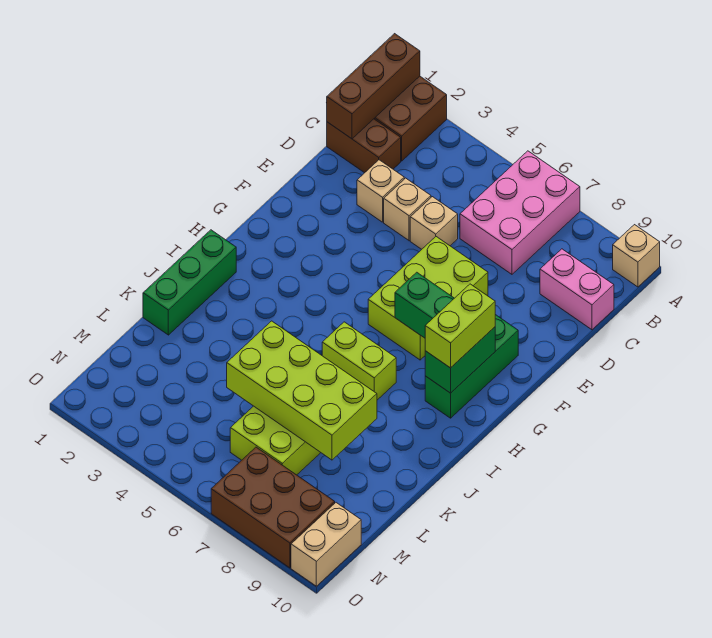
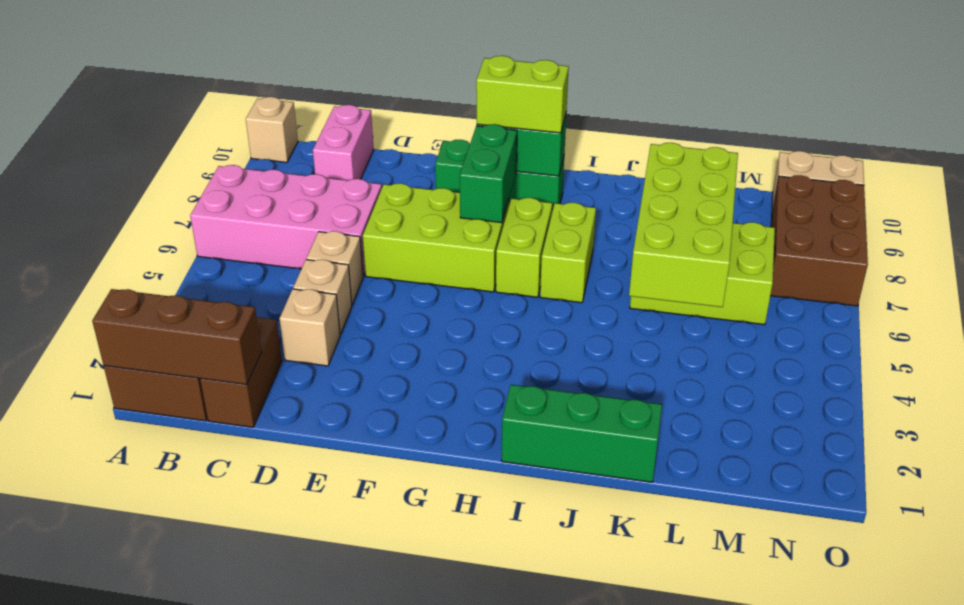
pink 2x3 brick [460,151,580,274] -> pink 2x4 brick [190,165,382,276]
none -> lime 1x2 brick [496,198,552,297]

